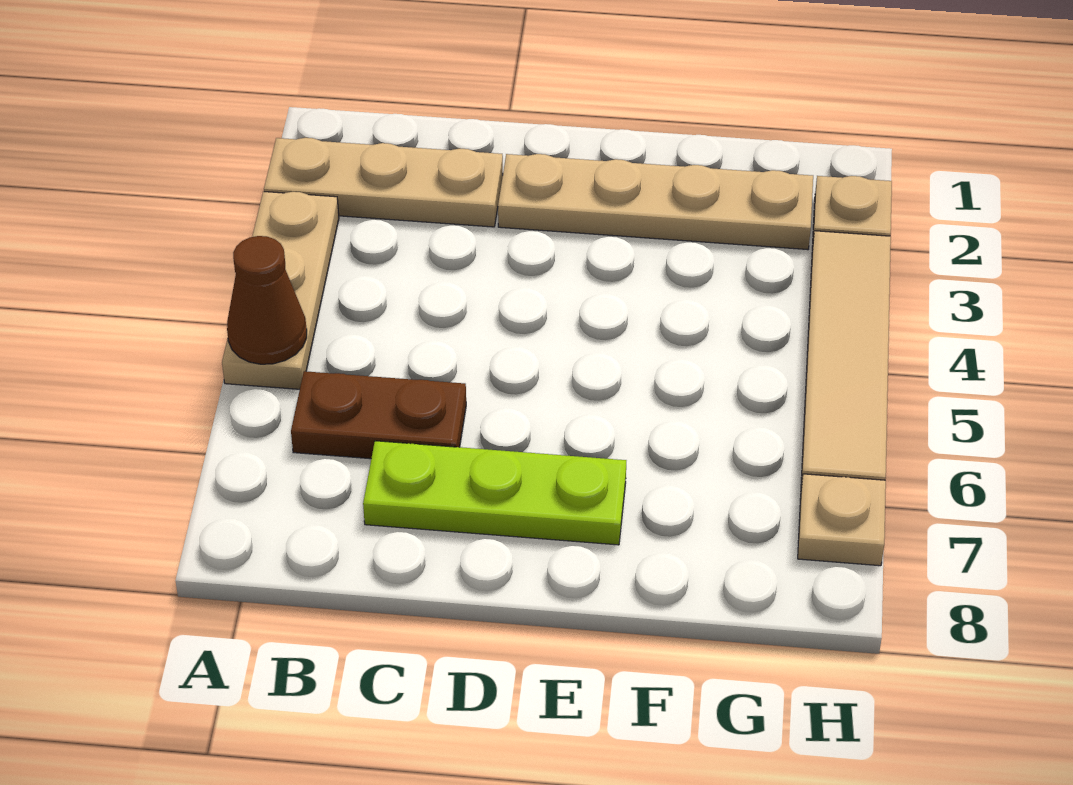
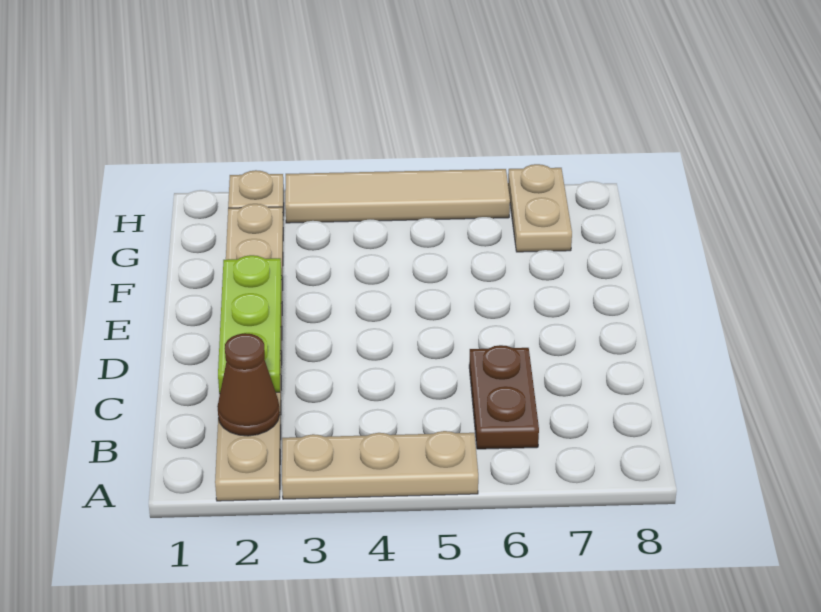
brown 1x1 cone [227,236,307,364] -> brown 1x1 cone moved to [217,333,280,436]
lime 1x3 plate [363,441,626,545] -> lime 1x3 plate moved to [218,255,282,394]
tan 1x1 plate [798,474,886,566] -> tan 1x2 plate [508,164,572,252]

